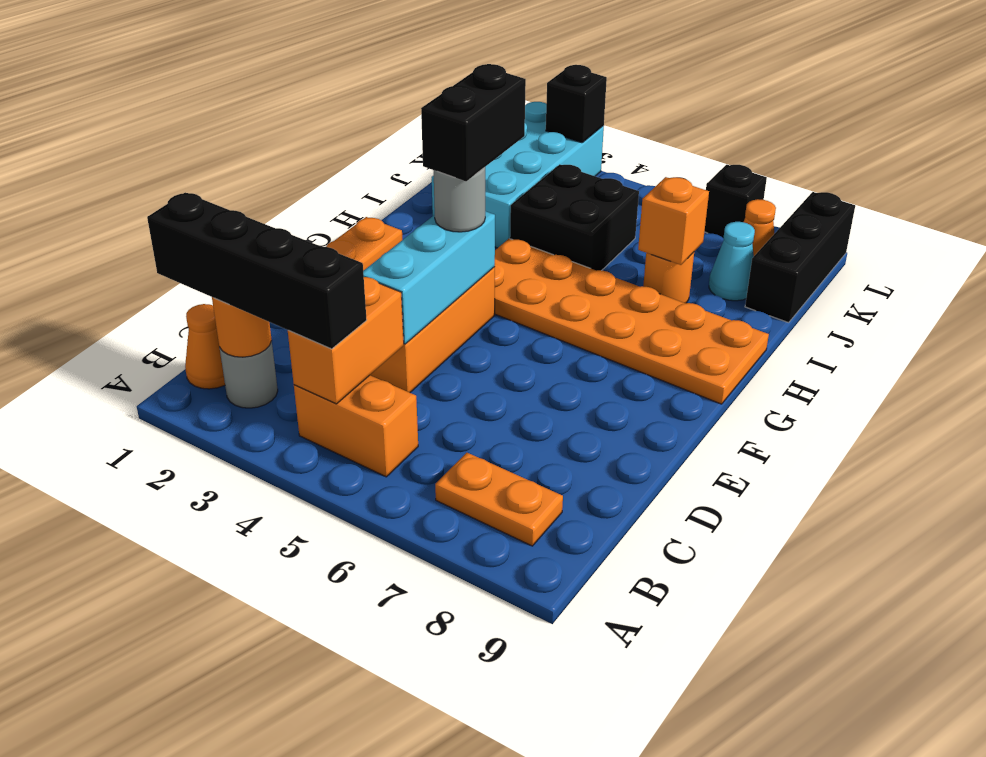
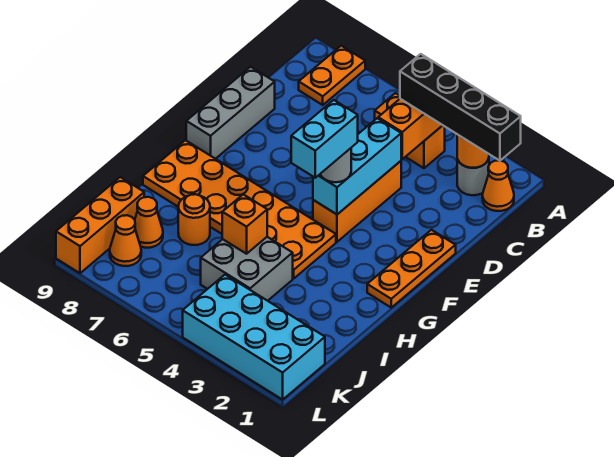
orange 1x2 plate [435,453,563,546] -> orange 1x2 plate turned to [299,46,365,105]
none -> grey 1x3 brick [186,67,275,159]
black 1x2 brick [421,64,526,181] -> cyan 1x2 brick [291,100,358,178]
cyan 2x4 brick [432,102,604,248] -> cyan 2x4 brick turned to [183,275,325,400]
black 2x2 brick [510,164,639,271] -> grey 2x2 brick [201,237,293,301]
orange 1x1 brick [638,177,709,265] -> orange 1x1 brick moved to [222,194,267,254]
cyan 1x1 cone [709,222,755,301] -> orange 1x1 cone [135,197,163,248]
black 1x3 brick [745,192,855,323] -> orange 1x3 brick [56,177,144,273]
black 1x1 brick [546,65,607,143] -> none
black 1x1 brick [704,165,767,238] -> none

